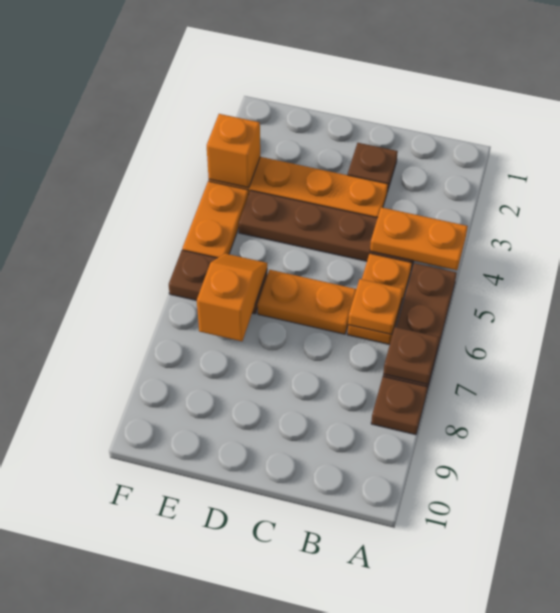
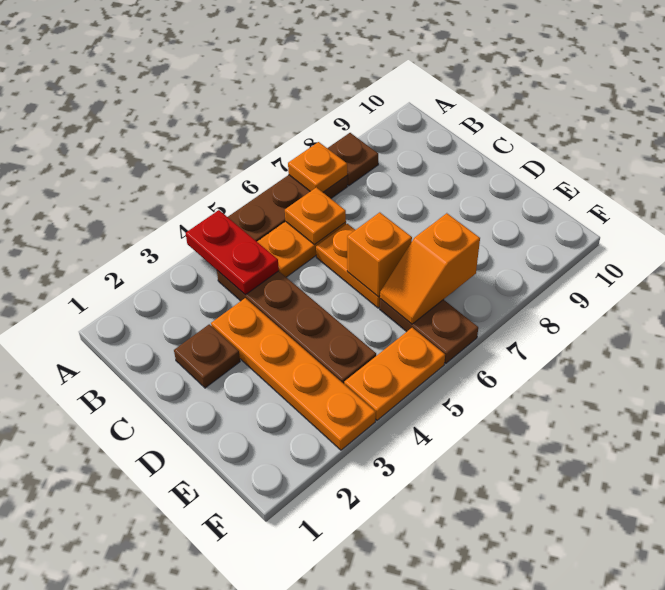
orange 1x2 plate [370,207,468,270] -> red 1x2 plate [186,210,279,295]
brown 1x1 plate [383,327,439,384] -> orange 1x1 plate [288,142,347,192]
orange 1x1 brick [207,114,260,188] -> orange 1x1 brick moved to [347,212,412,297]

